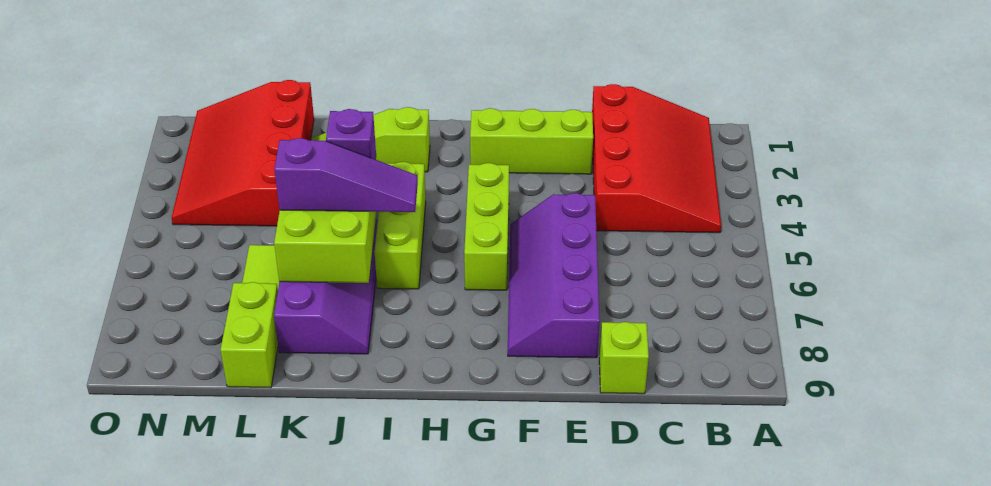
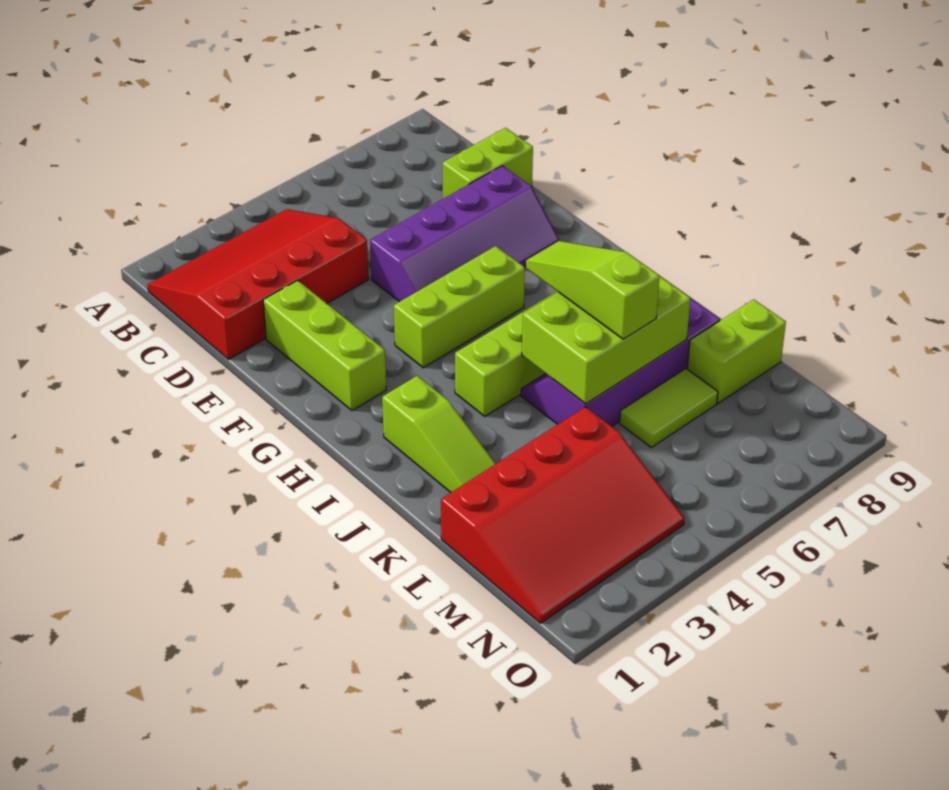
lime 1x1 brick [599,322,649,394] -> lime 1x2 brick [443,128,533,199]
purple 1x3 slope [274,138,418,212] -> lime 1x3 slope [526,241,659,339]
purple 1x1 brick [326,109,376,159] -> none

